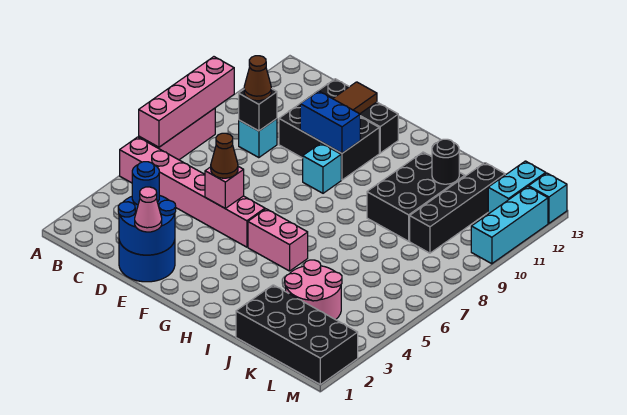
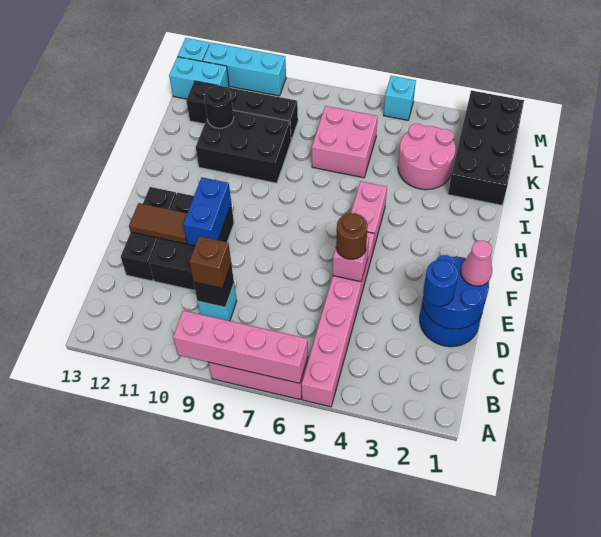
brown 1x1 cone [244,56,271,101] -> brown 1x1 brick [189,236,231,288]
brown 1x1 cone [211,133,238,178] -> brown 1x1 round brick [336,213,368,259]
cyan 1x1 brick [303,143,341,193] -> cyan 1x1 brick moved to [384,76,416,120]
none -> pink 2x2 brick [312,106,378,178]

